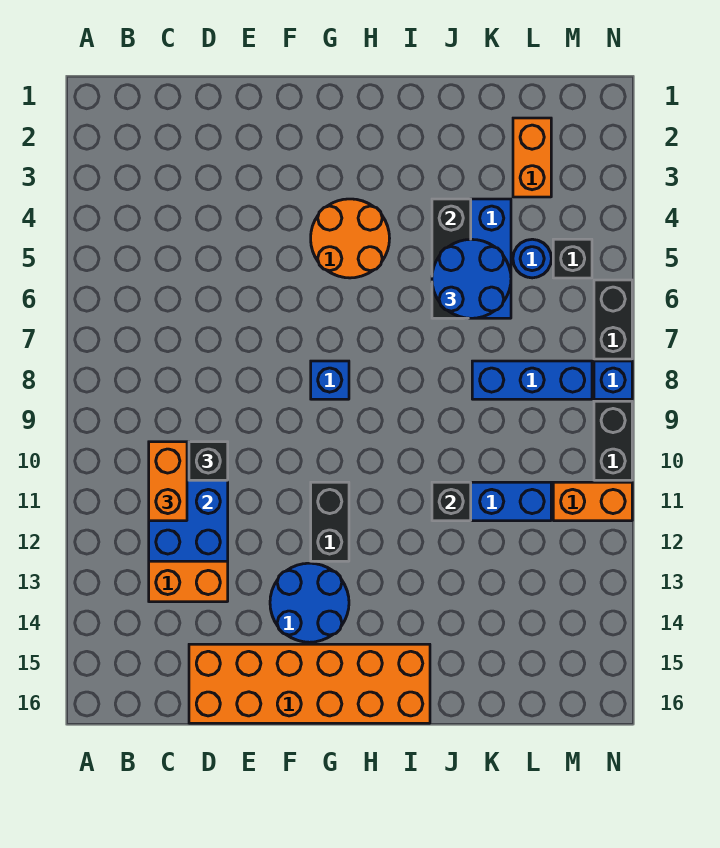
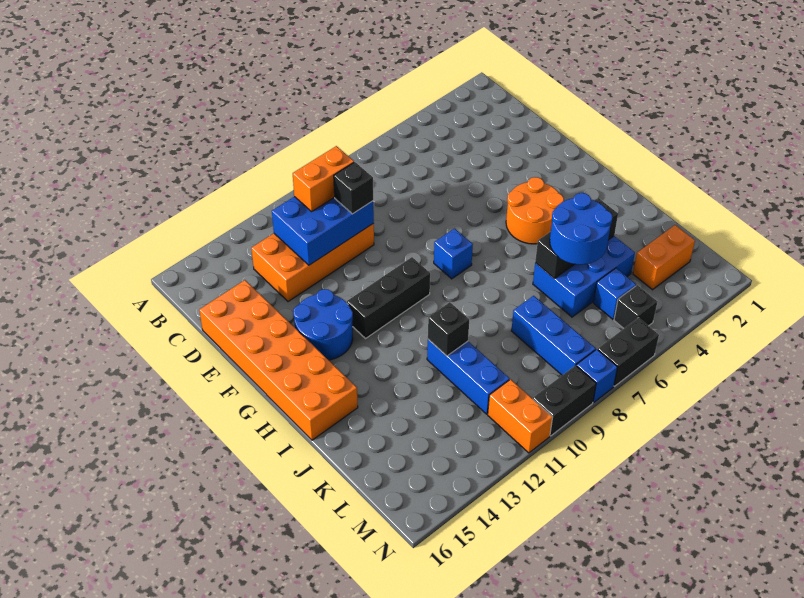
black 1x2 brick [311,482,349,561] -> black 1x3 brick [347,257,430,338]
blue 1x1 round brick [513,239,551,278] -> blue 1x1 brick [593,268,636,319]

